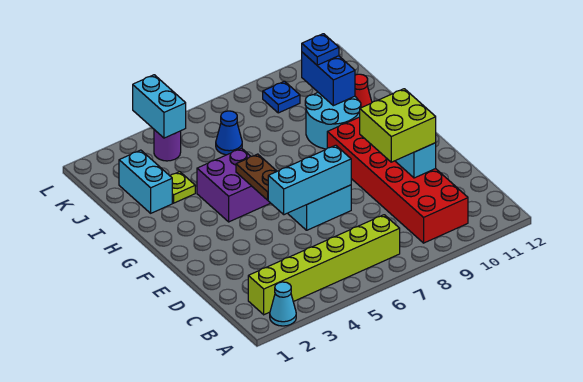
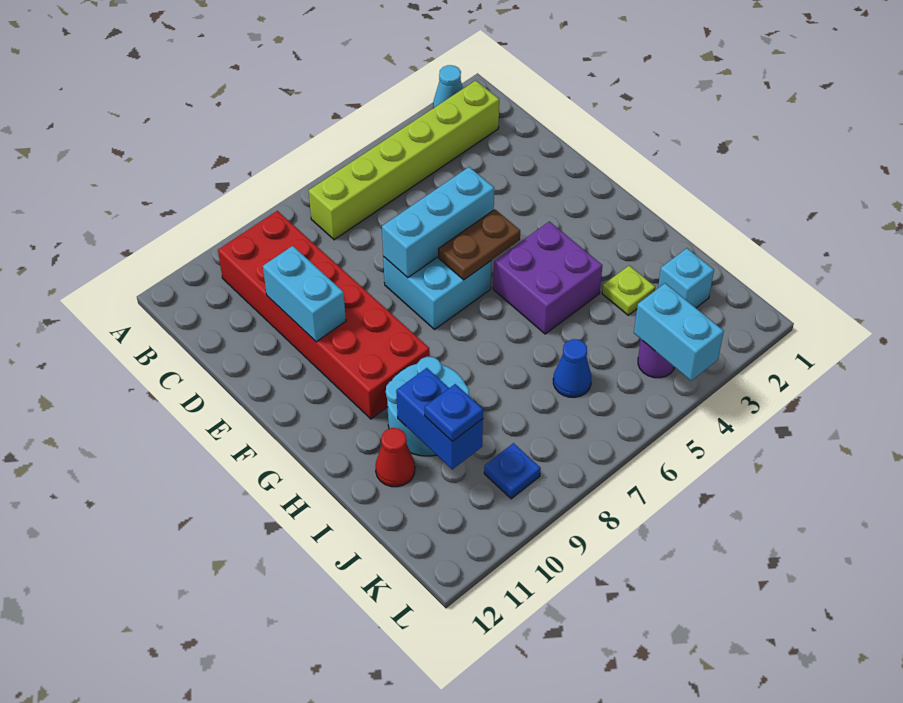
lime 2x2 brick [360,89,436,162] -> none
brown 1x2 plate [236,154,277,200] -> brown 1x2 plate turned to [439,210,520,280]
cyan 1x2 brick [119,150,172,213] -> cyan 1x1 brick [658,248,714,308]

